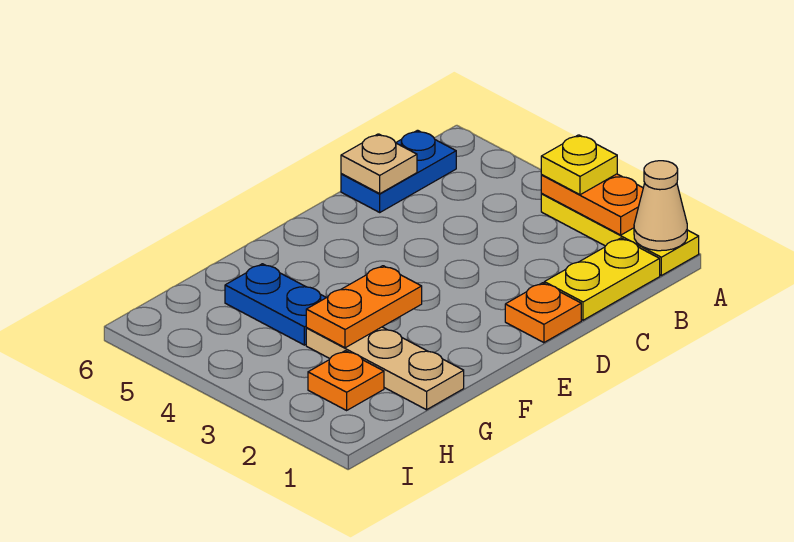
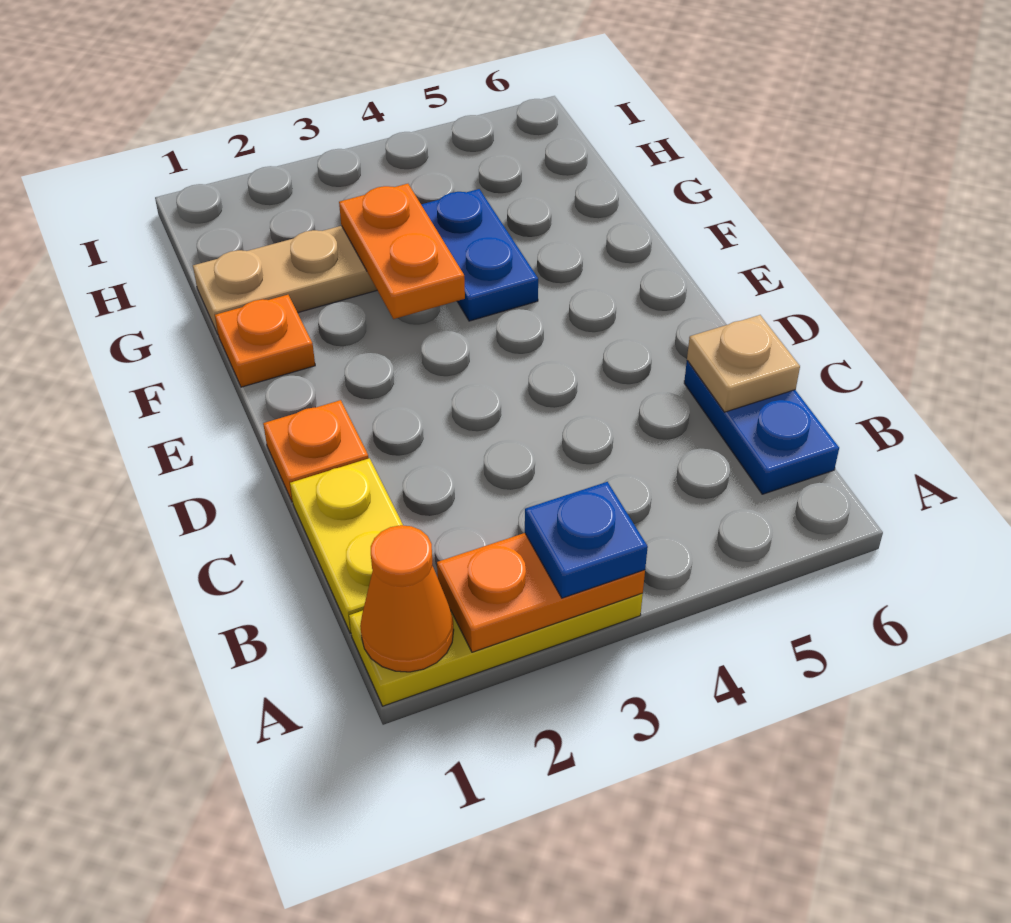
tan 1x1 cone [634,161,687,251] -> orange 1x1 cone [360,525,454,672]
yellow 1x1 plate [541,135,617,195] -> blue 1x1 plate [525,482,648,598]
blue 1x2 plate [225,264,326,345] -> blue 1x2 plate turned to [421,189,538,321]
orange 1x1 plate [308,351,384,410] -> orange 1x1 plate moved to [215,295,315,387]

